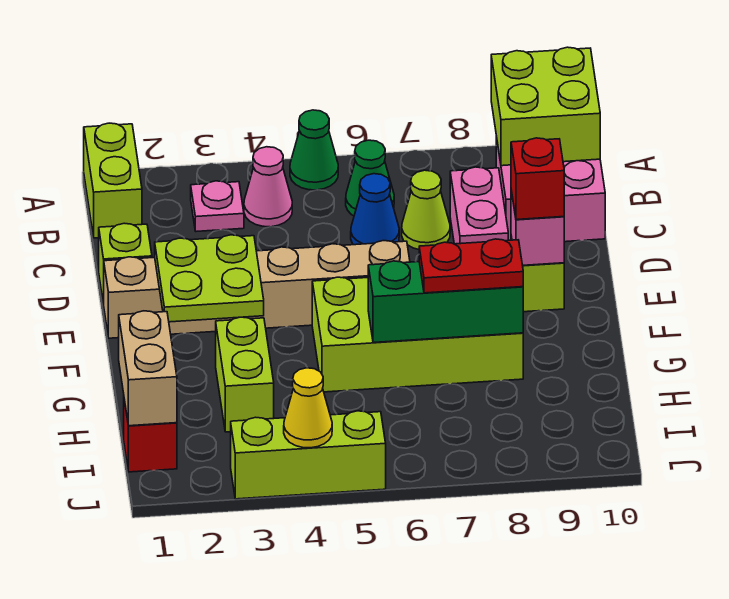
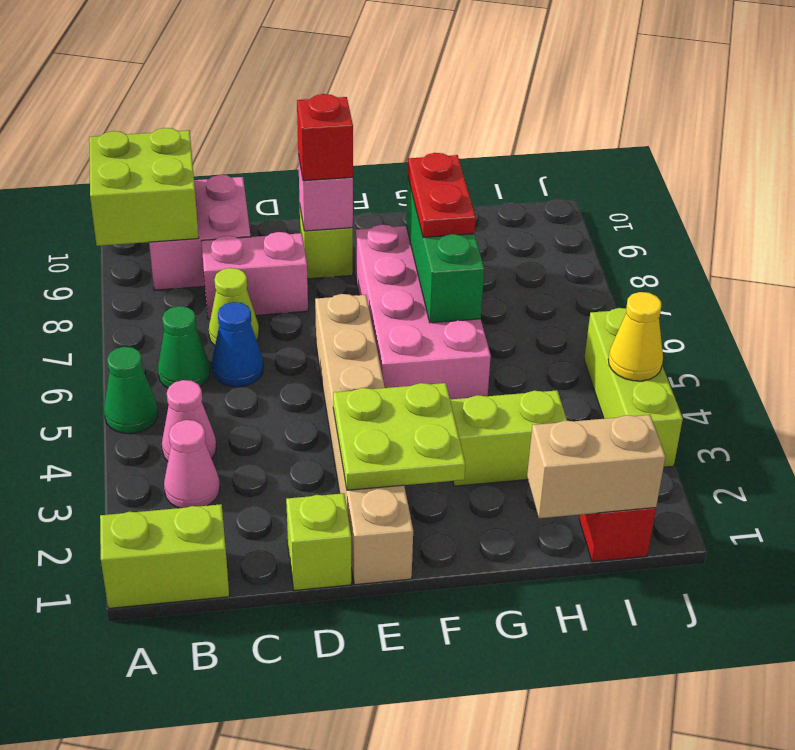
pink 1x1 plate [191,181,244,231] -> pink 1x1 cone [164,420,220,508]
lime 2x4 brick [312,277,523,392] -> pink 2x4 brick [355,225,491,399]

